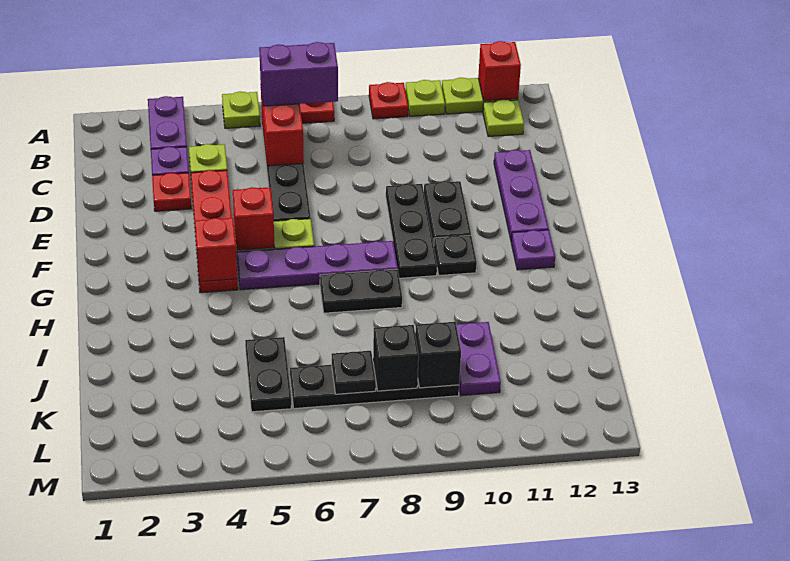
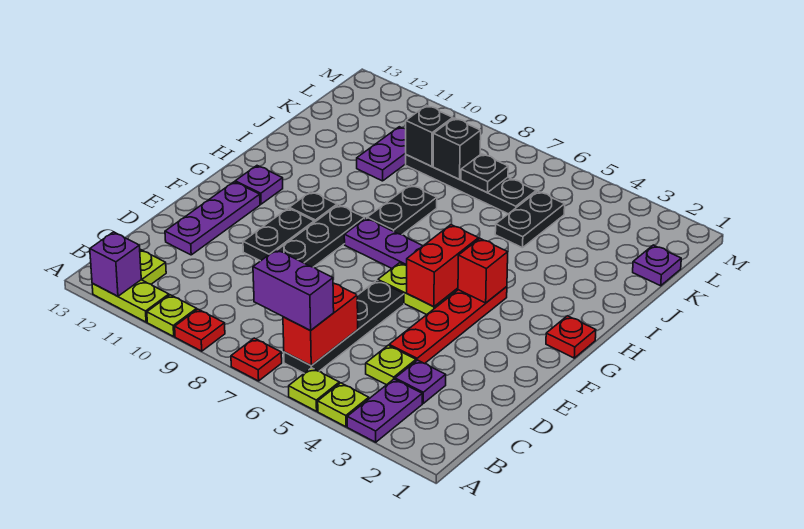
none -> lime 1x1 plate [318,383,369,427]
red 1x1 brick [478,41,521,101] -> purple 1x1 brick [90,232,141,296]
red 1x1 plate [152,173,192,211] -> red 1x1 plate moved to [546,316,596,358]
red 1x1 brick [233,187,275,250] -> red 1x2 brick [407,225,478,307]
black 1x2 plate [320,269,402,313] -> black 1x2 plate turned to [367,185,437,235]
none -> purple 1x1 plate [633,245,681,286]

